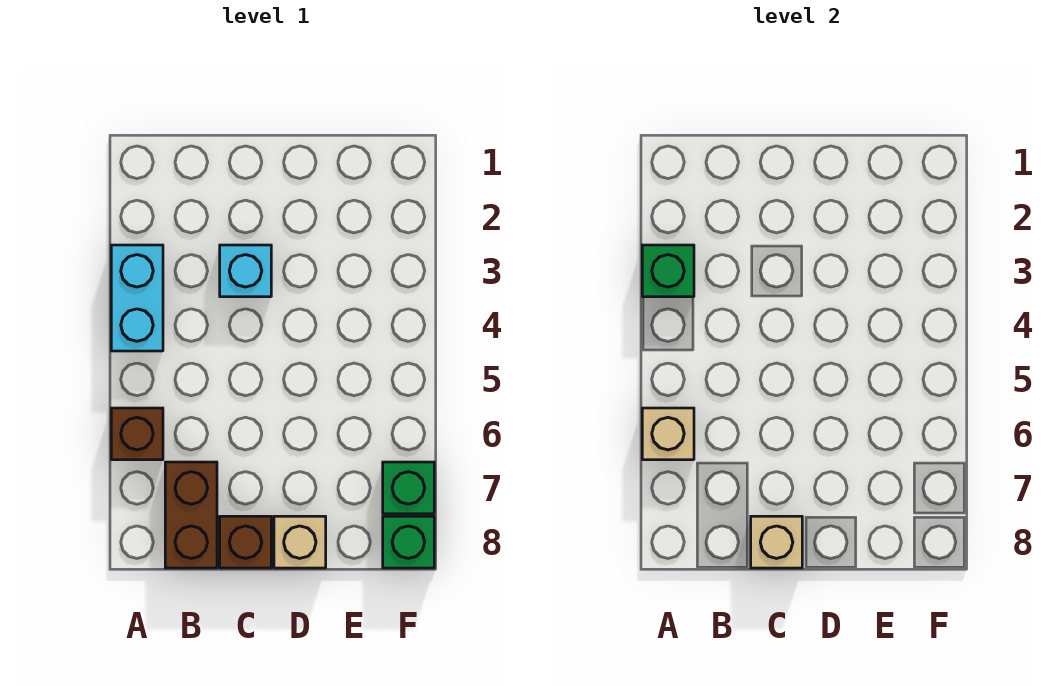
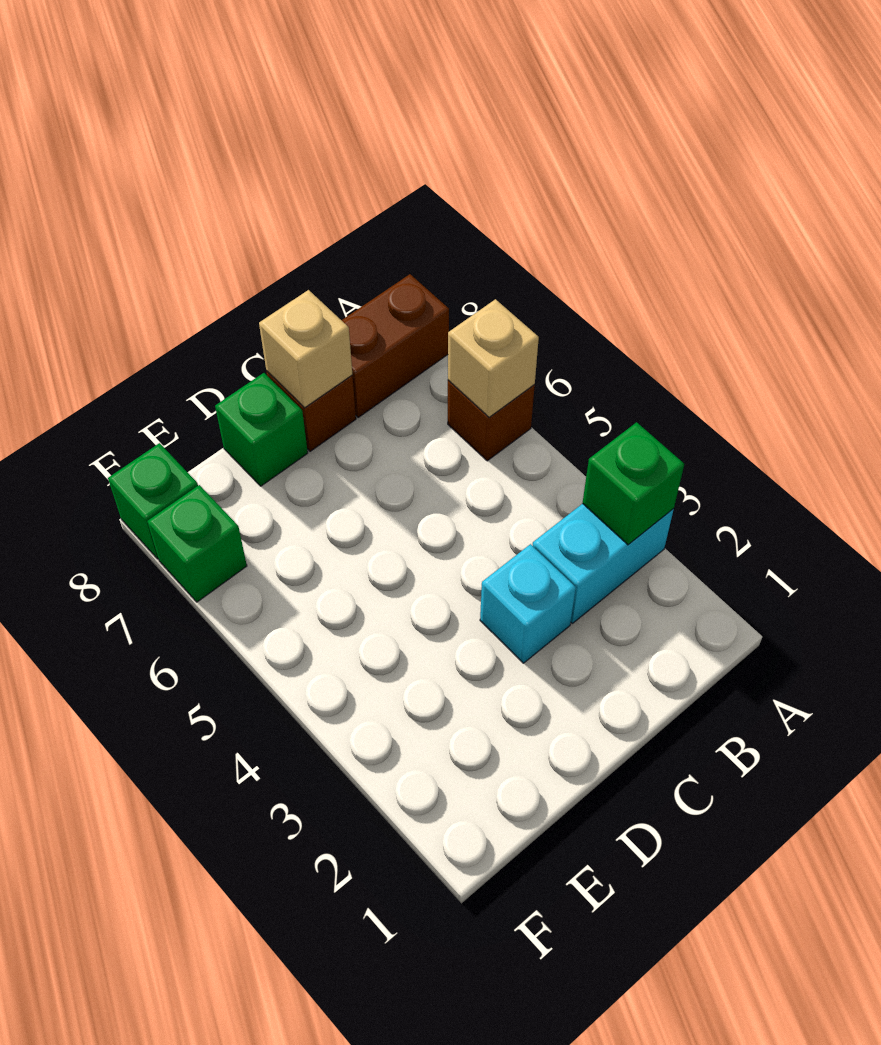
cyan 1x2 brick [111,245,163,351] -> cyan 1x2 brick turned to [533,504,674,623]
brown 1x2 brick [165,462,217,568] -> brown 1x2 brick turned to [342,274,449,417]
tan 1x1 brick [274,516,326,568] -> green 1x1 brick [215,373,308,486]

